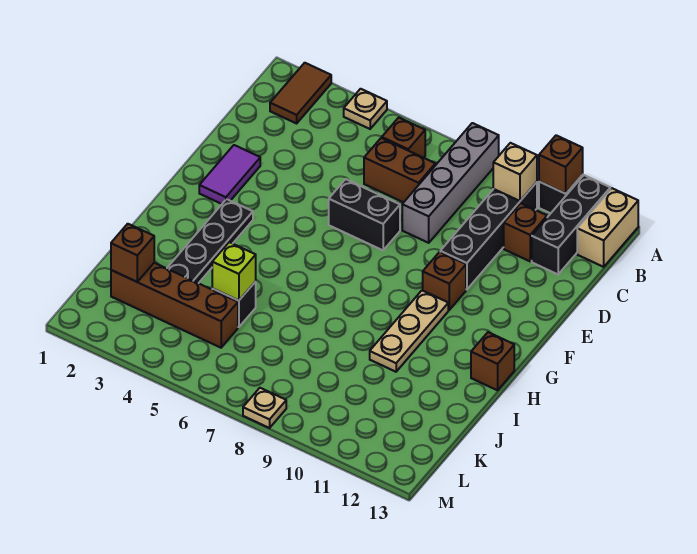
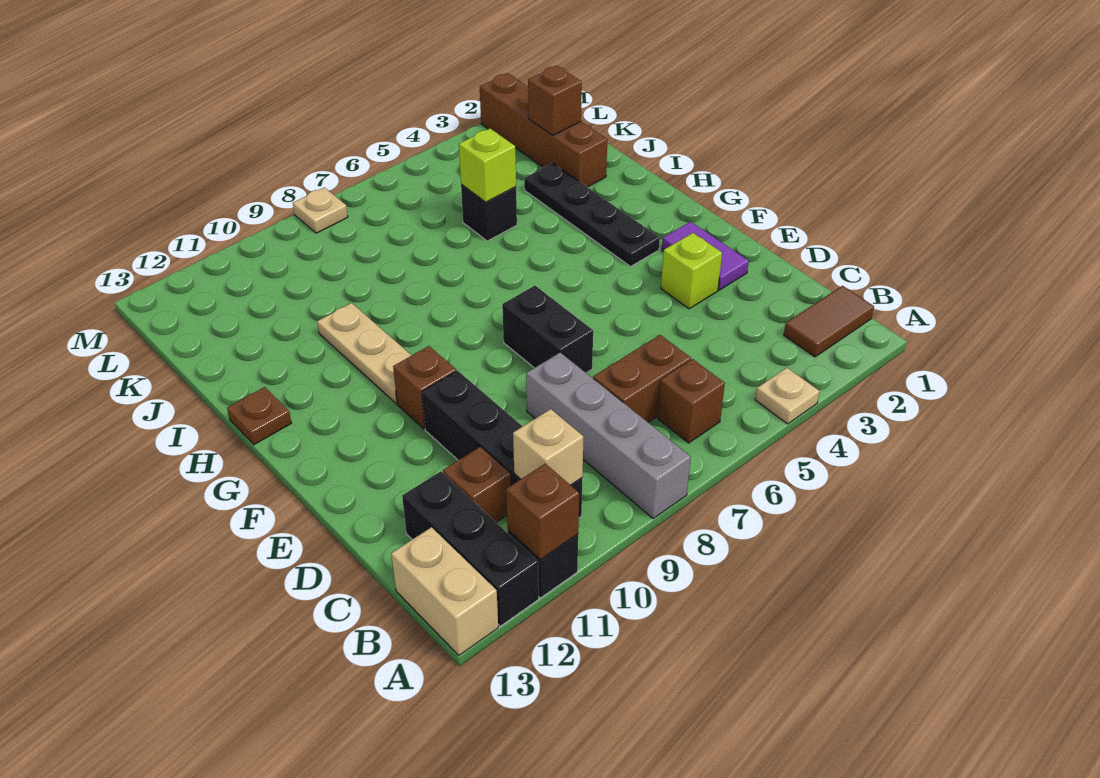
brown 1x2 tile [270,63,331,123] -> brown 1x2 tile turned to [784,286,874,357]
none -> lime 1x1 brick [661,233,722,309]
black 1x2 brick [329,179,400,250] -> black 1x2 brick turned to [502,286,593,373]
brown 1x1 brick [471,332,514,390] -> brown 1x1 plate [227,387,291,445]
brown 1x4 brick [111,263,238,348] -> brown 1x4 brick turned to [480,73,607,187]

